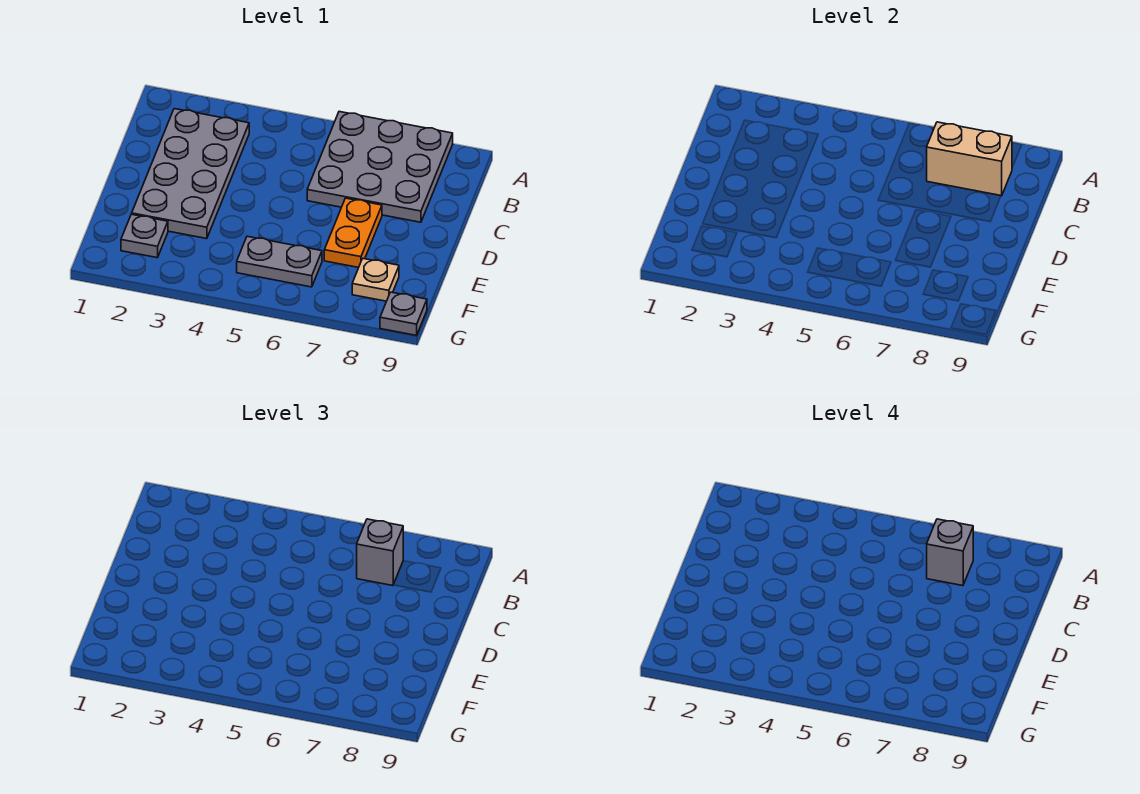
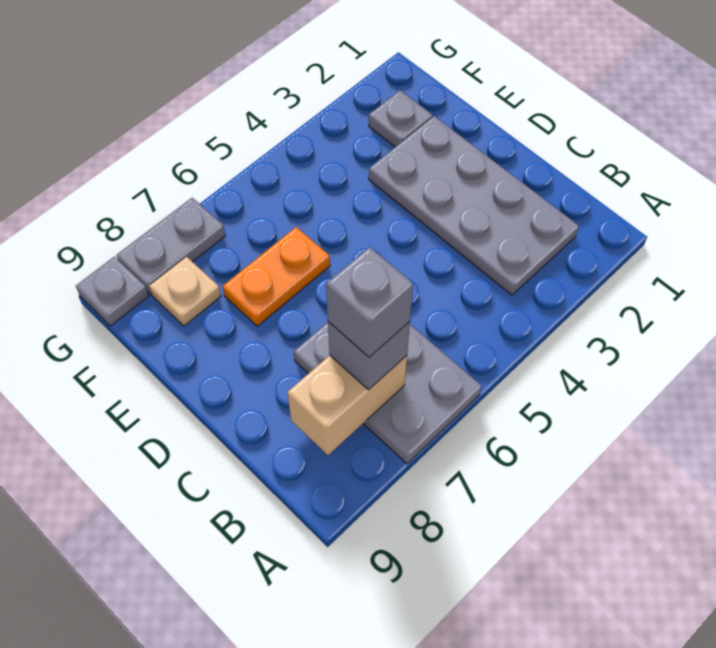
grey 3x3 plate [307,112,453,222] -> grey 2x3 plate [294,322,482,464]
orange 1x2 plate [324,198,382,268] -> orange 1x2 plate turned to [223,227,330,326]
grey 1x2 plate [237,236,322,287] -> grey 1x2 plate moved to [117,198,225,294]

